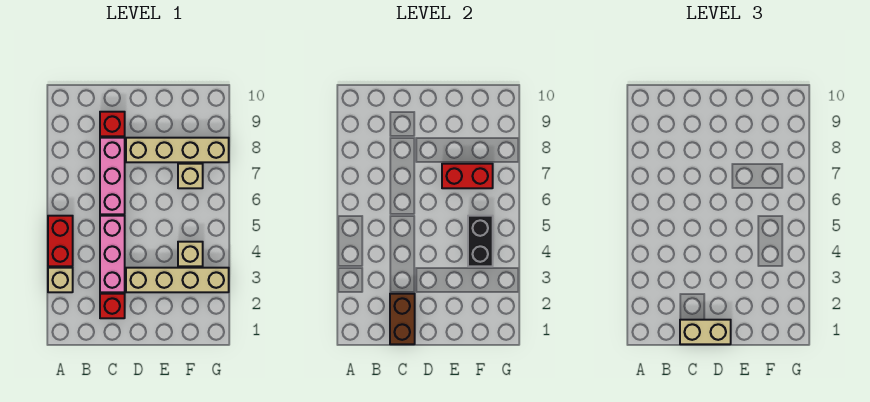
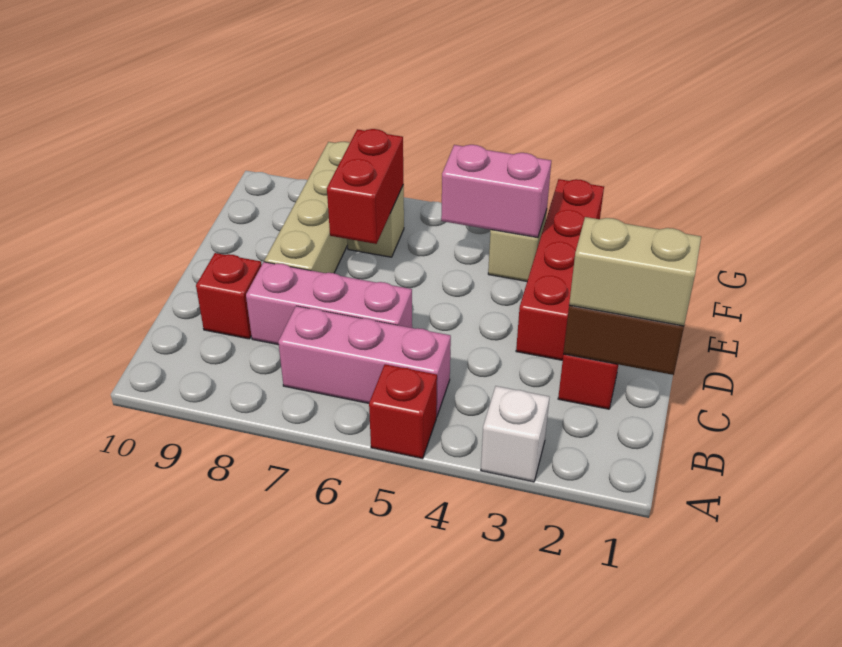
tan 1x1 brick [48,268,73,292] -> white 1x1 brick [481,386,550,482]
red 1x2 brick [48,216,73,266] -> red 1x1 brick [369,364,437,459]
tan 1x2 brick [680,320,731,344] -> tan 1x2 brick turned to [569,217,701,326]
pink 1x3 brick [100,216,125,292] -> pink 1x3 brick moved to [278,306,451,417]
tan 1x4 brick [126,268,229,292] -> red 1x4 brick [516,179,604,360]
black 1x2 brick [468,216,493,266] -> pink 1x2 brick [441,145,551,238]

